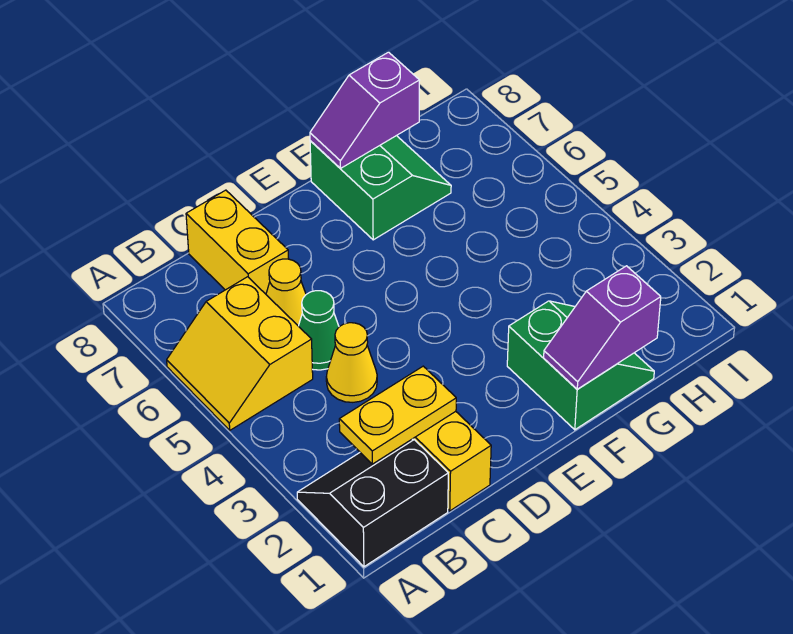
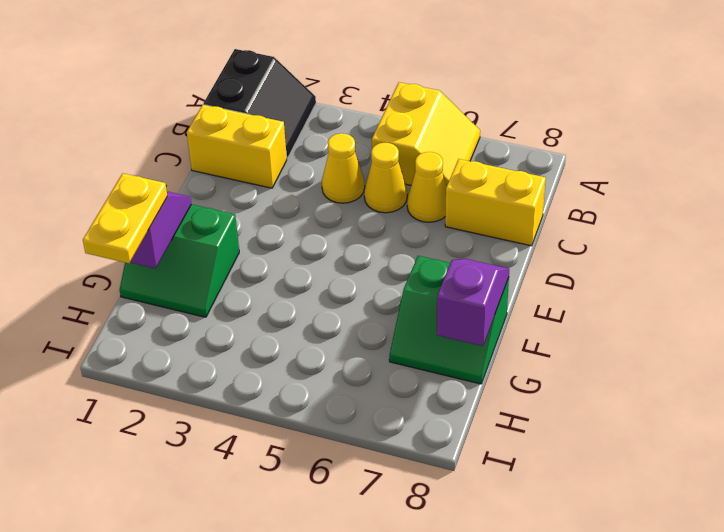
yellow 2x2 slope [167,277,313,430] -> yellow 2x2 slope turned to [372,82,480,186]
yellow 1x2 plate [339,366,456,464] -> yellow 1x2 plate moved to [83,173,167,263]
green 1x1 cone [299,291,339,370] -> yellow 1x1 cone [364,143,407,213]

